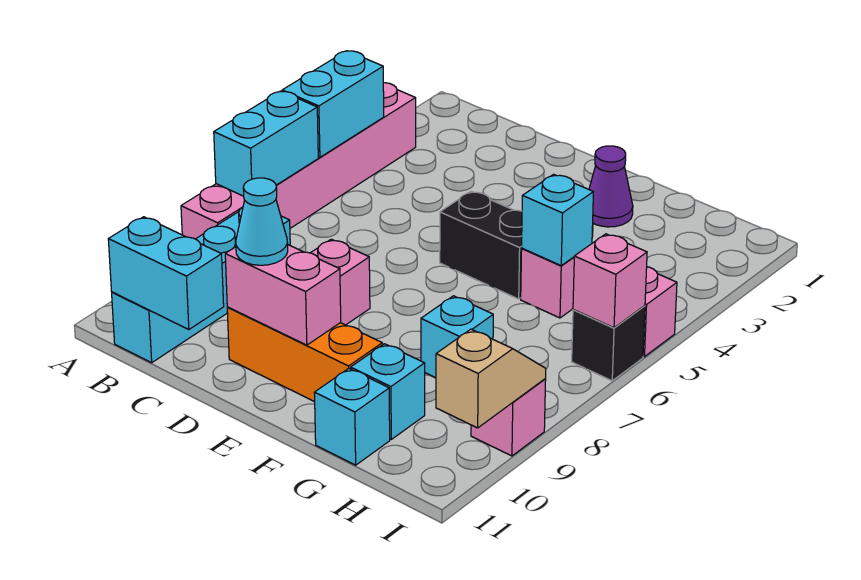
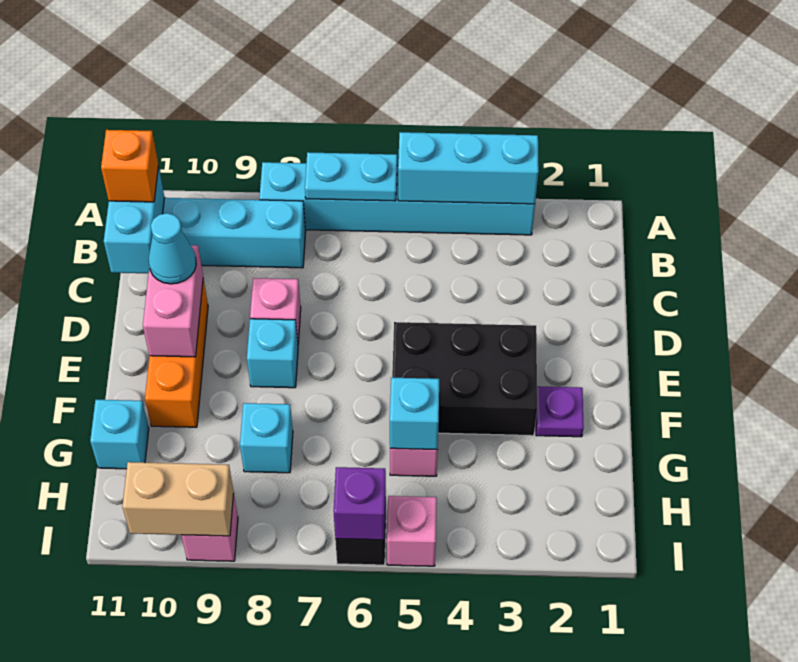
pink 1x6 brick [181,83,416,239] -> cyan 1x6 brick [259,162,535,235]
cyan 1x2 brick [282,51,384,157] -> cyan 1x3 brick [398,132,539,204]
cyan 1x2 brick [214,91,318,196] -> cyan 1x2 plate [305,152,397,201]
none -> orange 1x1 brick [101,130,158,202]
black 1x2 brick [440,191,522,299] -> black 2x3 brick [392,322,537,436]
purple 1x1 cone [589,146,633,227] -> purple 1x1 plate [536,386,584,437]
cyan 1x1 brick [351,344,425,439] -> cyan 1x1 brick moved to [247,319,298,388]
pink 1x1 brick [573,234,647,328] -> purple 1x1 brick [334,467,386,540]
tan 1x2 slope [436,329,546,428] -> tan 1x2 brick [122,462,234,536]

